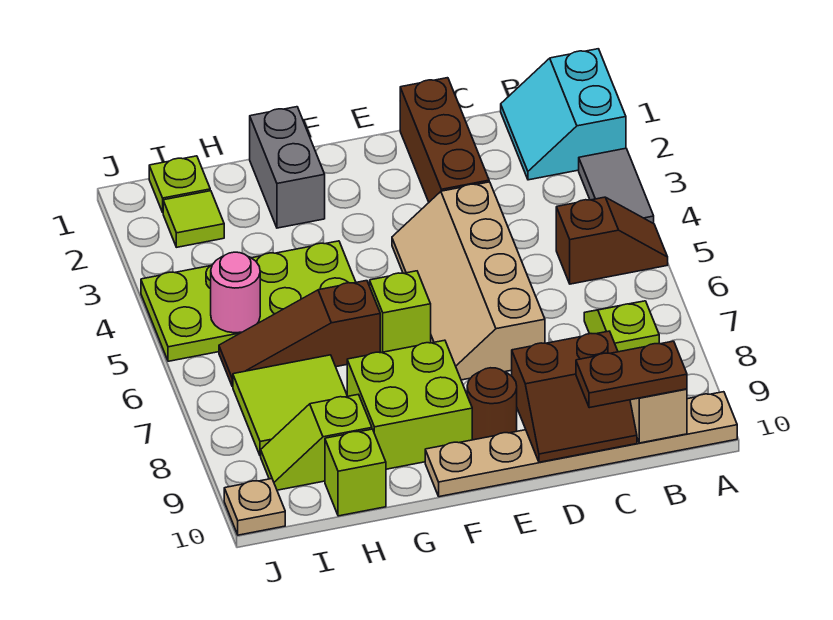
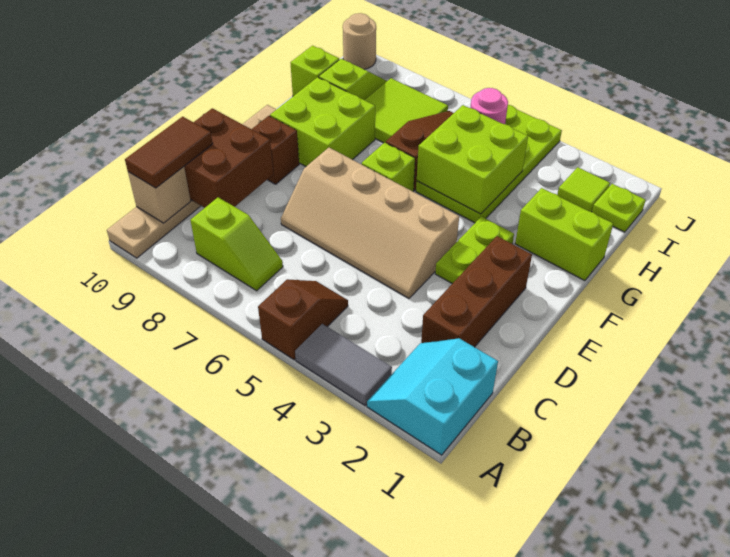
cyan 2x2 slope [501,49,626,180] -> cyan 2x2 slope turned to [367,338,498,455]
brown 1x2 slope [556,197,668,284] -> brown 1x2 slope turned to [258,279,348,360]
brown 1x2 plate [576,341,687,408] -> brown 1x2 tile [125,117,213,188]
brown 2x2 slope [512,331,637,462] -> brown 2x2 brick [184,108,273,208]
brown 1x3 brick [400,78,489,202] -> brown 1x3 brick turned to [421,236,532,347]
tan 2x4 slope [392,182,545,380] -> tan 2x4 slope turned to [281,148,459,298]
none -> lime 1x2 plate [435,217,514,284]
brown 1x1 round brick [467,368,517,440] -> brown 1x1 brick [252,116,299,184]
grey 1x2 brick [250,107,325,228] -> lime 1x2 brick [515,188,613,281]
none -> lime 2x2 brick [417,105,528,214]
tan 1x1 plate [224,479,285,535] -> tan 1x1 round brick [343,13,376,70]

